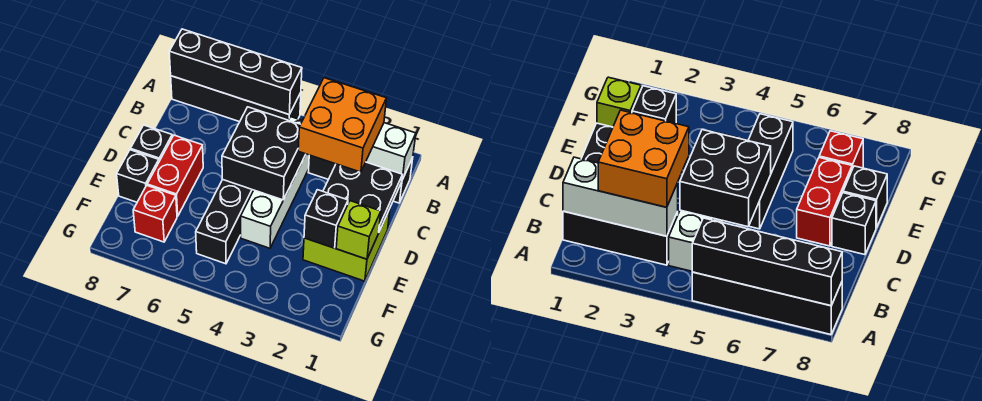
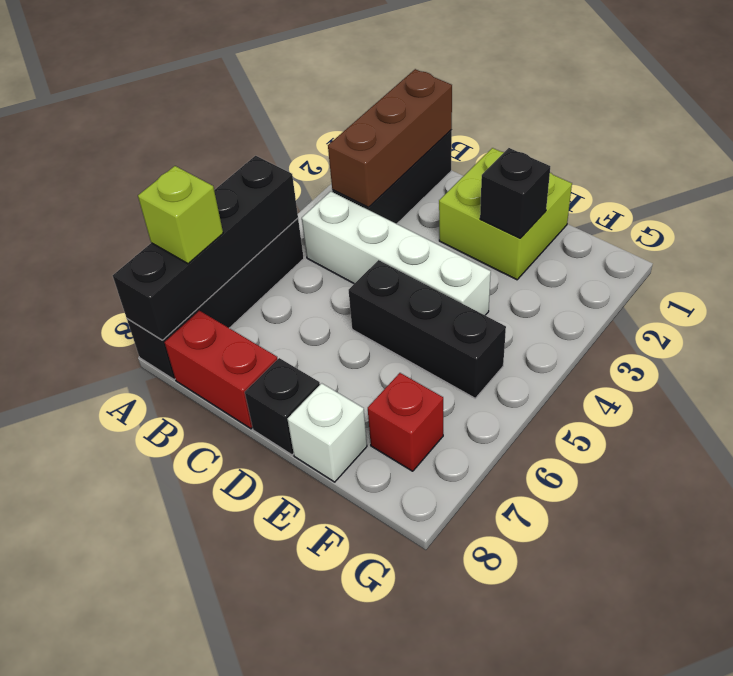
white 1x3 brick [366,123,416,180] -> brown 1x3 brick [328,69,452,207]
orange 2x2 brick [298,78,386,172] -> none
black 2x2 plate [323,162,402,232] -> none
black 2x2 brick [222,107,306,200] -> none
red 1x2 brick [147,135,203,216] -> red 1x2 brick moved to [165,311,278,429]
lime 1x1 brick [336,201,381,259] -> lime 1x1 brick moved to [138,166,223,264]
black 1x1 brick [117,150,159,202] -> white 1x1 brick [288,383,367,482]

